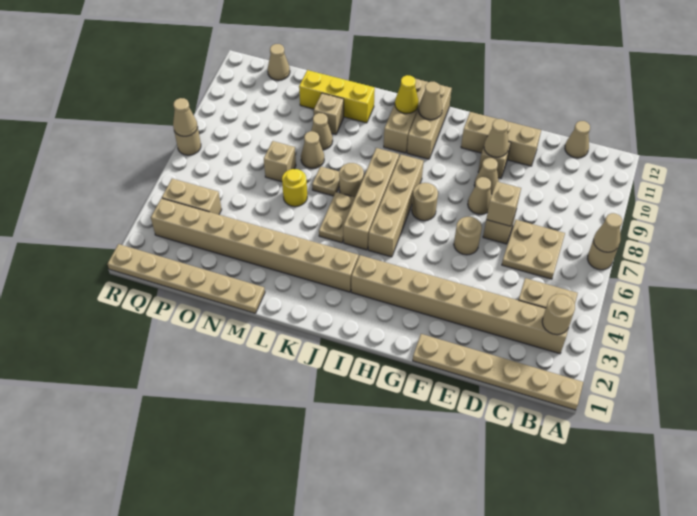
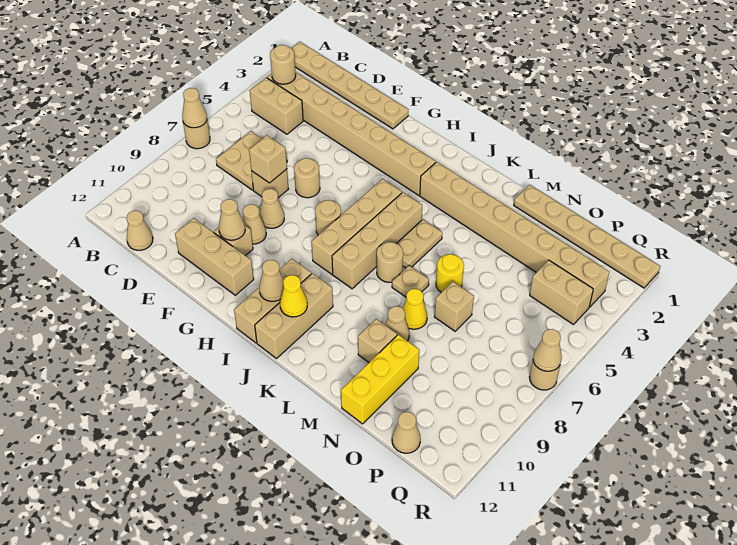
yellow 1x3 brick [299,70,375,123] -> yellow 1x3 brick turned to [341,335,419,424]
tan 1x1 cone [301,131,324,169] -> yellow 1x1 cone [403,289,427,329]

